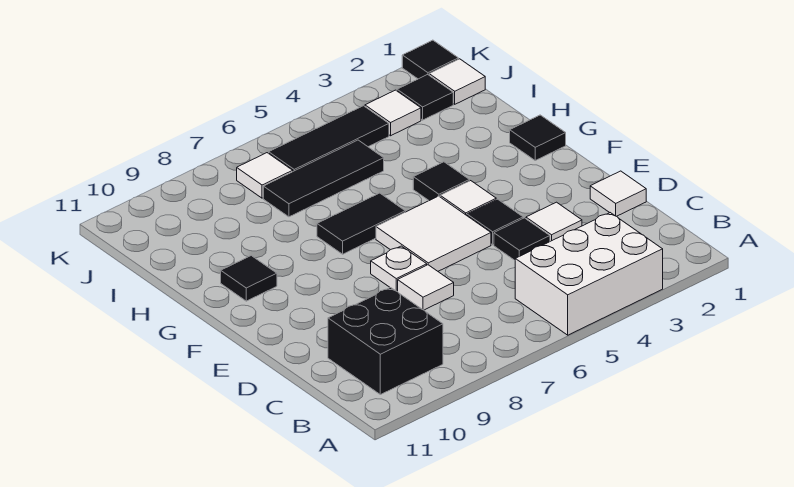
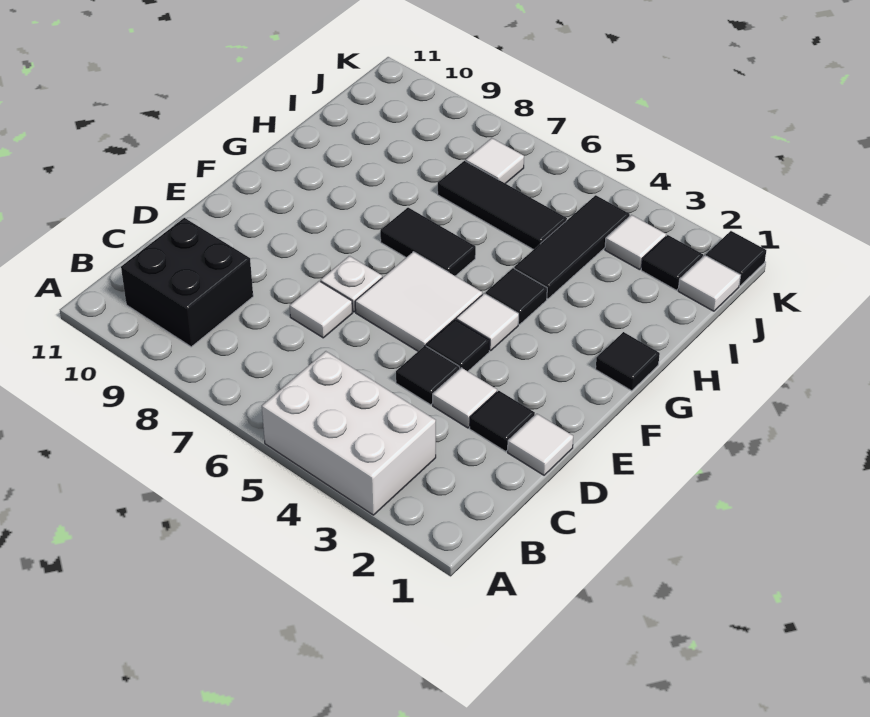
black 1x1 tile [221,256,277,301] -> black 1x1 tile moved to [470,391,535,451]
black 1x3 tile [269,106,389,171] -> black 1x3 tile turned to [514,195,630,299]

